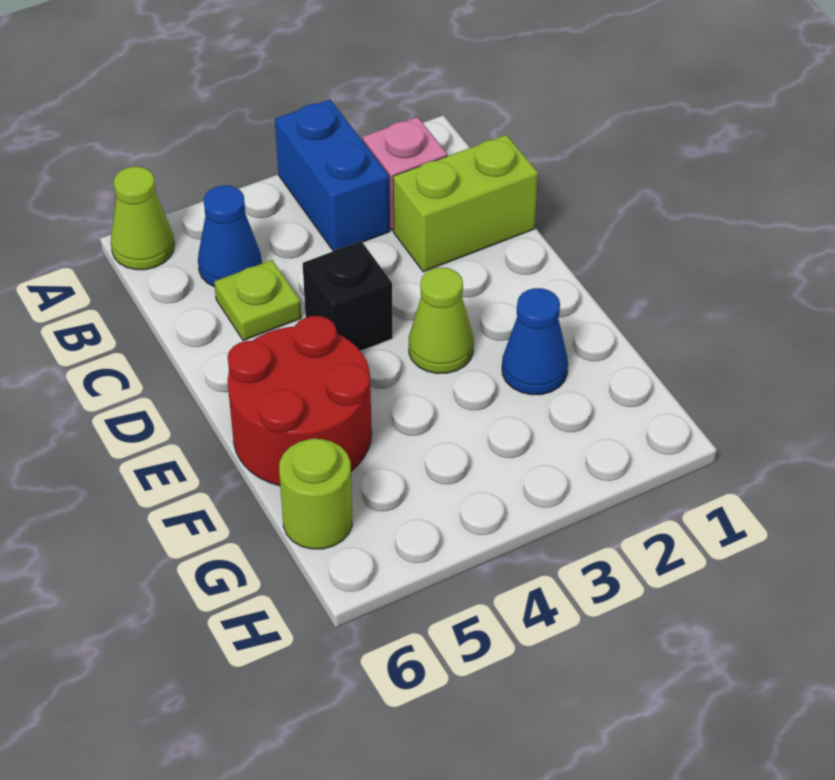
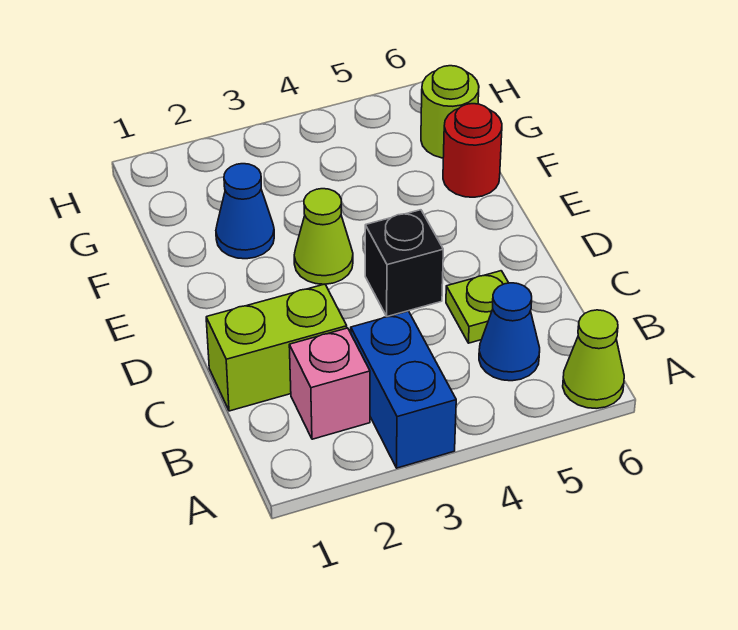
red 2x2 round brick [228,316,372,486] -> red 1x1 round brick [443,104,502,197]

